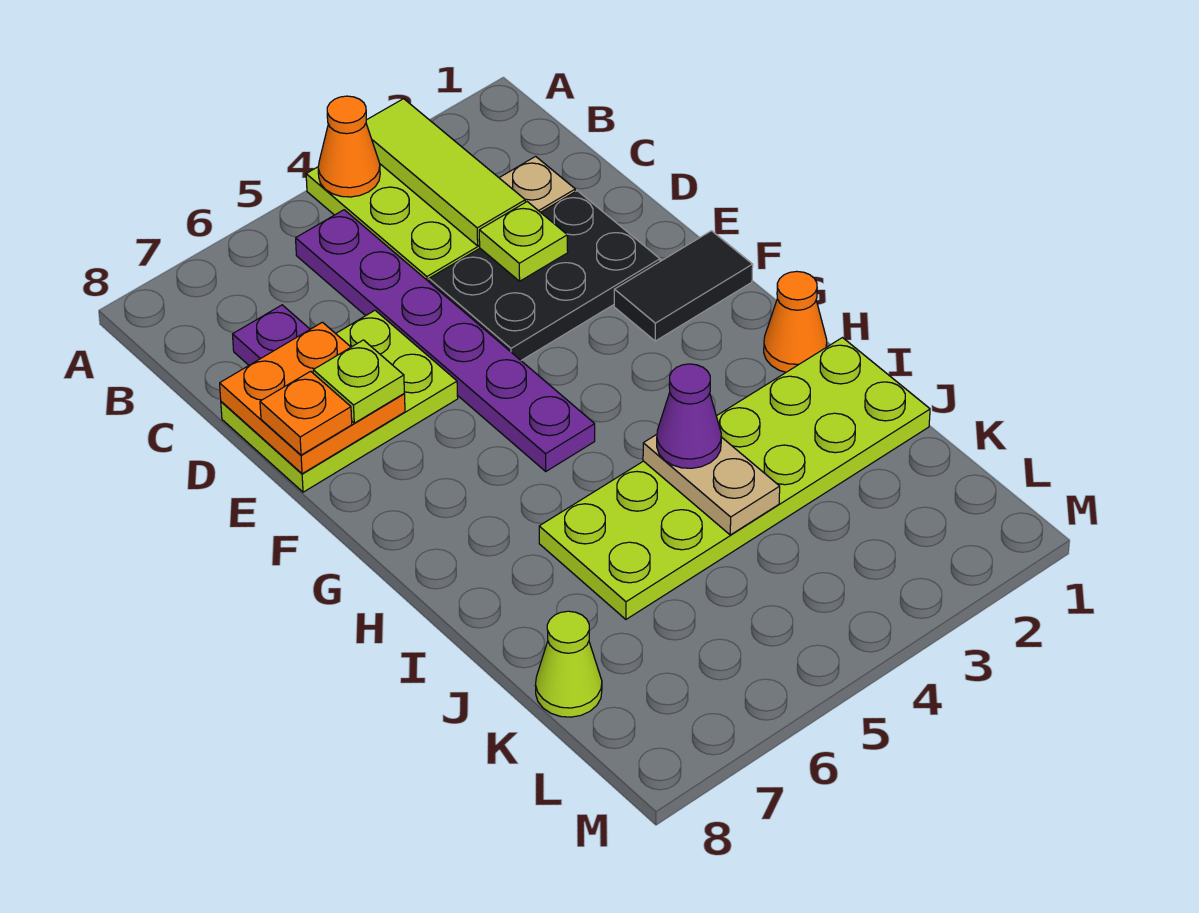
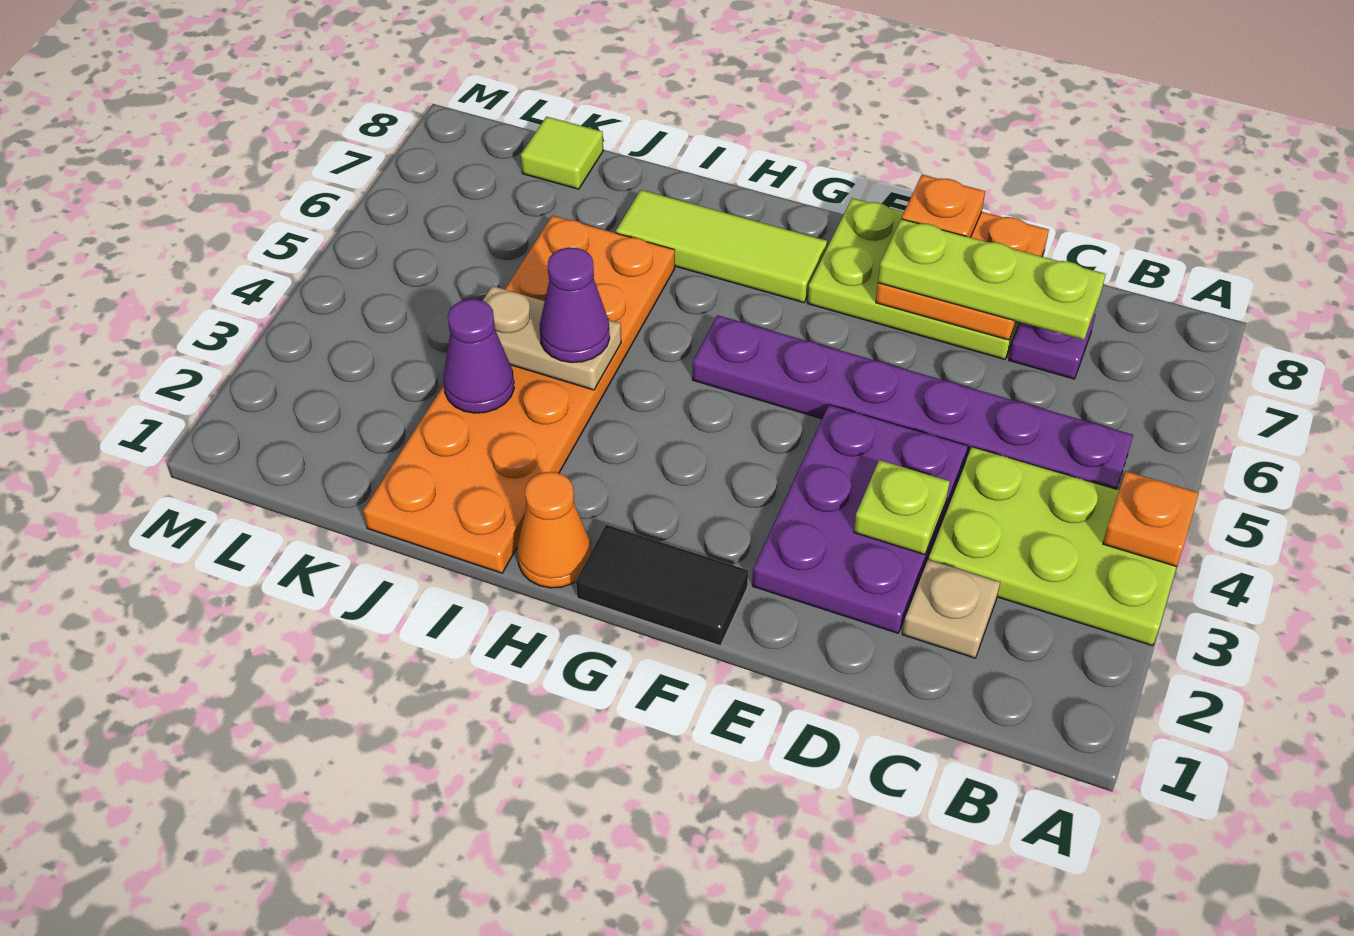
lime 1x3 tile [366,99,525,246] -> lime 1x3 tile moved to [616,190,827,303]
orange 1x1 cone [318,96,380,197] -> orange 1x1 plate [1103,471,1199,567]
black 2x3 plate [429,191,660,360] -> purple 2x3 plate [752,405,968,633]
lime 2x3 plate [221,311,458,492] -> lime 2x3 plate turned to [807,198,1044,359]
lime 1x1 plate [313,340,404,423] -> lime 1x3 plate [878,219,1106,340]
black 1x2 tile [614,231,753,341] -> black 1x2 tile turned to [576,525,748,646]
lime 2x6 plate [539,338,930,619] -> orange 2x6 plate [363,215,675,573]
none -> purple 1x1 cone [443,299,514,413]
lime 1x1 cone [535,611,602,717] -> lime 1x1 tile [521,117,603,189]

